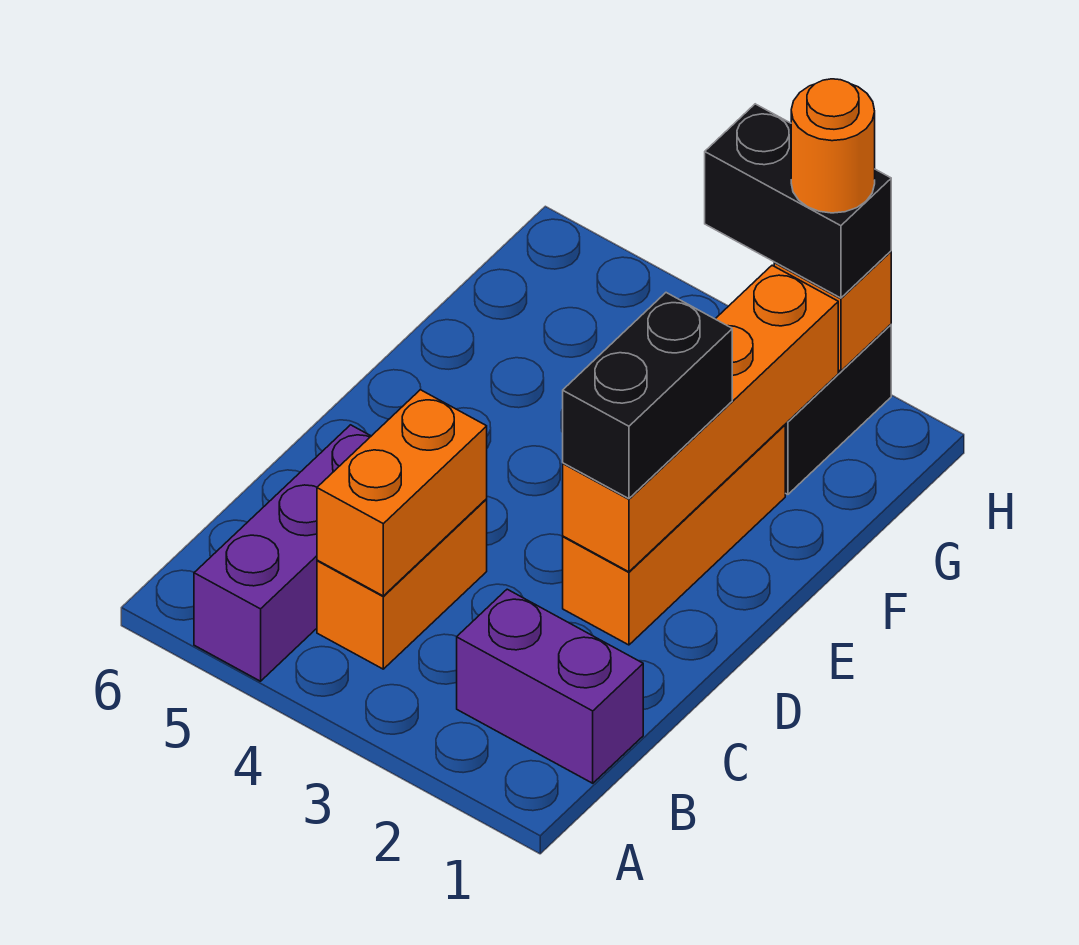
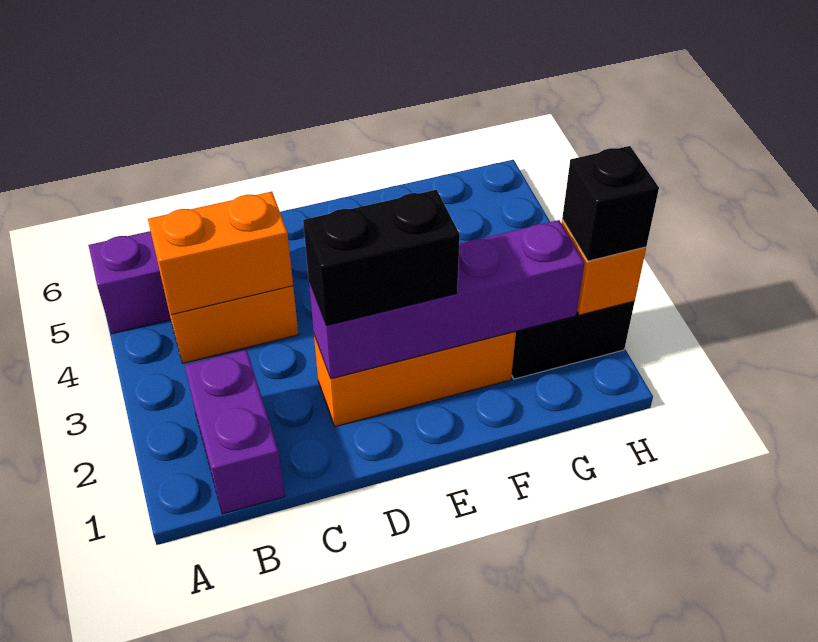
orange 1x4 brick [563,265,838,572] -> purple 1x4 brick [309,220,585,379]
black 1x2 brick [705,104,891,298] -> black 1x1 brick [562,146,659,261]
orange 1x1 round brick [791,79,875,213] -> none

